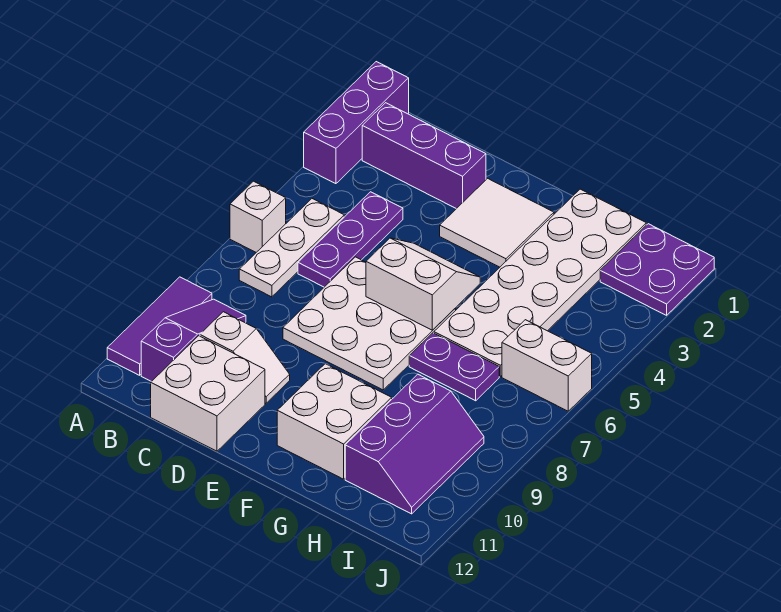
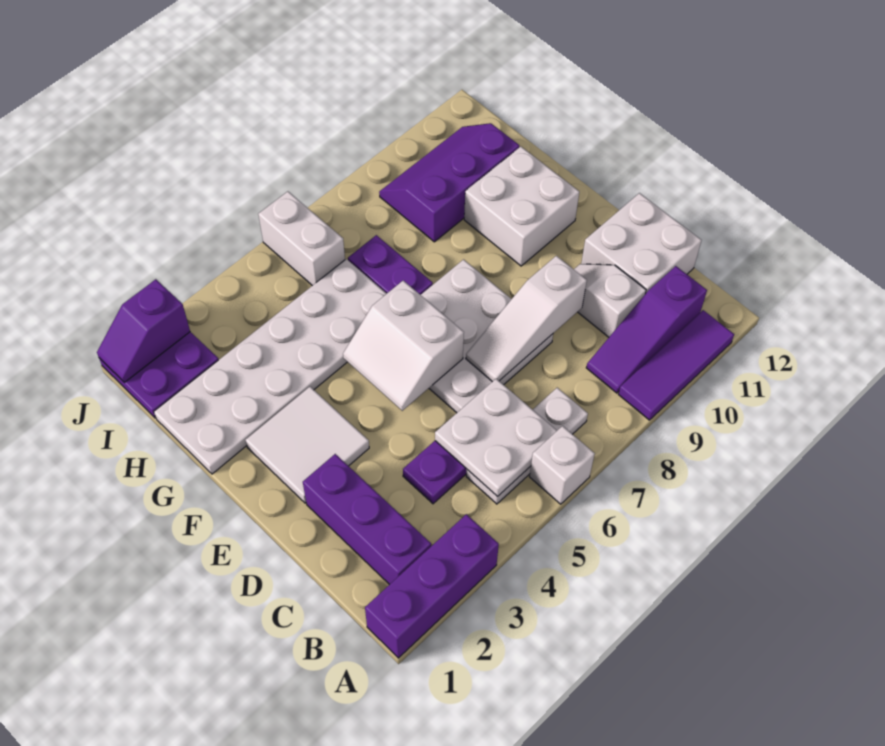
none -> white 2x2 plate [435,379,557,497]
none -> white 1x3 slope [466,256,587,382]
none -> purple 1x2 slope [97,279,190,383]

